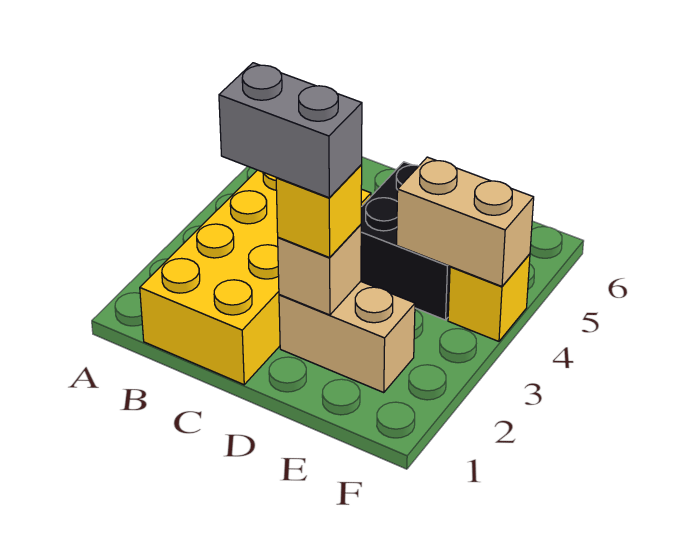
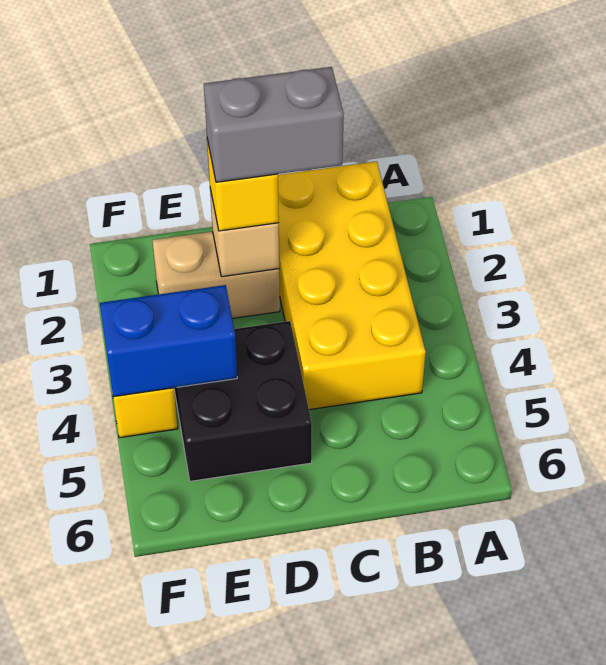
tan 1x2 brick [397,157,534,286] -> blue 1x2 brick [100,285,237,397]

